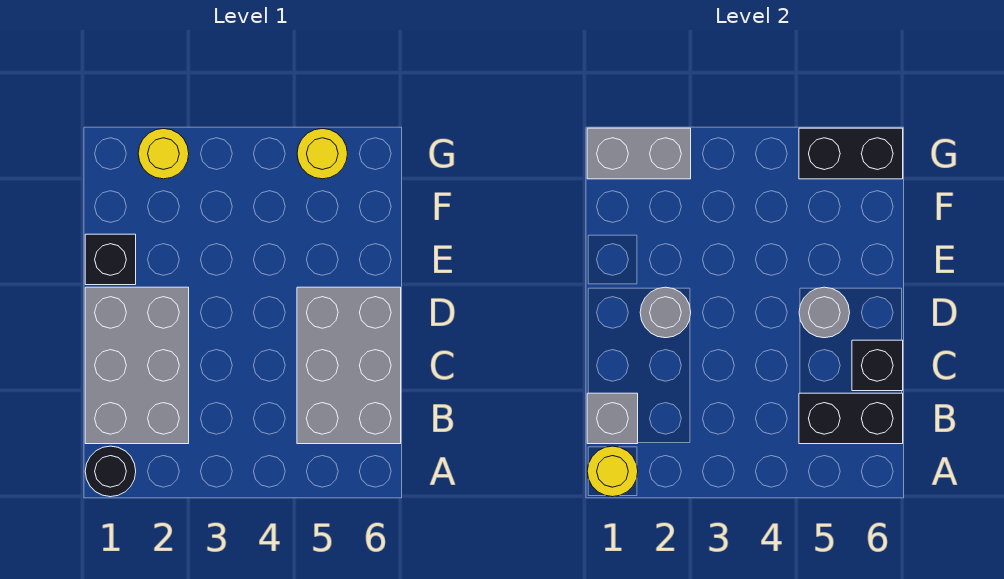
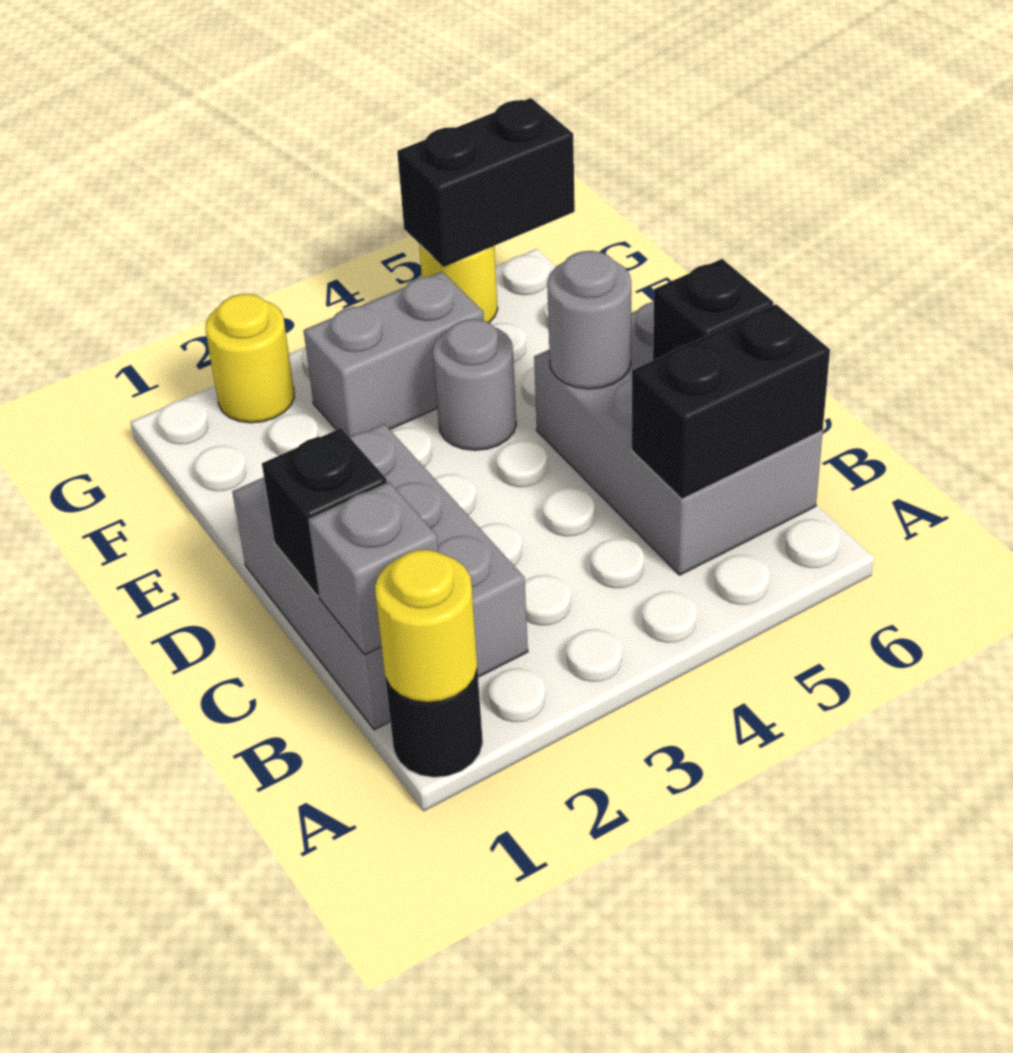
grey 1x1 round brick [640,287,691,338] -> grey 1x1 round brick moved to [433,319,516,450]
black 1x1 brick [85,234,136,285] -> black 1x1 brick moved to [262,428,387,596]
grey 1x2 brick [587,128,691,179] -> grey 1x2 brick moved to [304,272,484,437]

